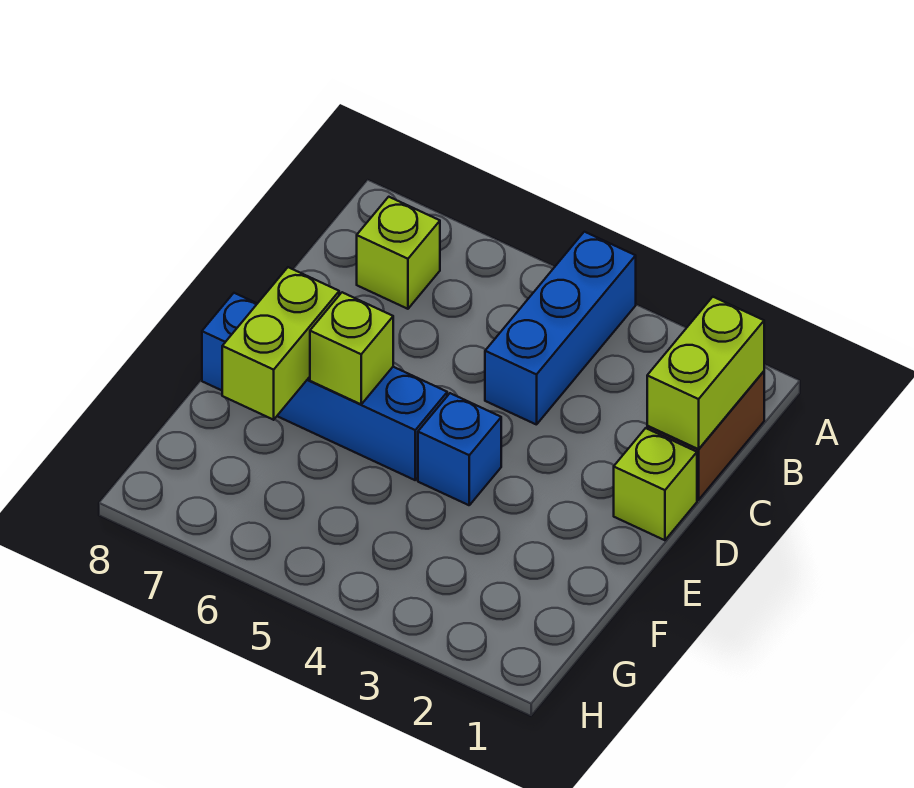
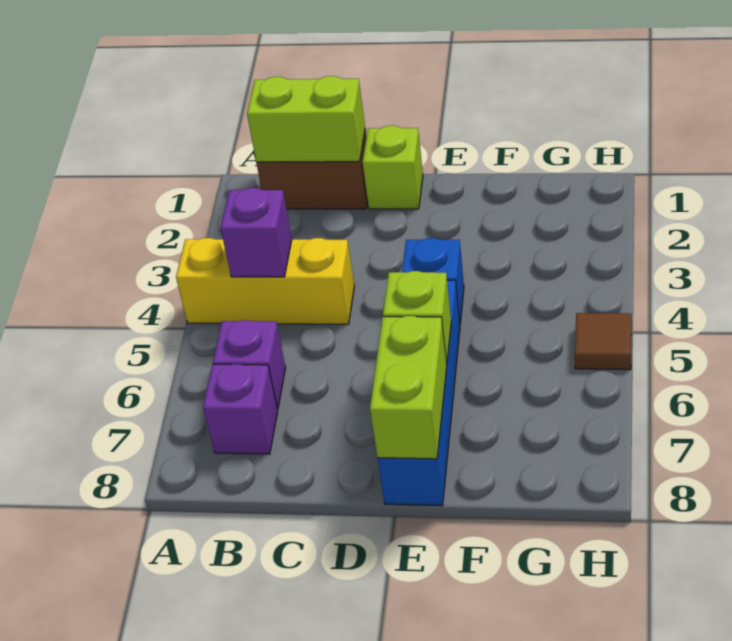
blue 1x3 brick [485,232,636,425] -> yellow 1x3 brick [176,238,354,324]
none -> purple 1x1 brick [221,188,292,277]
none -> purple 1x1 brick [213,320,286,409]
lime 1x1 brick [357,197,440,309] -> purple 1x1 brick [203,364,278,454]
lime 1x2 brick [222,267,339,420] -> lime 1x2 brick turned to [370,316,447,459]
none -> brown 1x1 tile [575,313,632,370]

